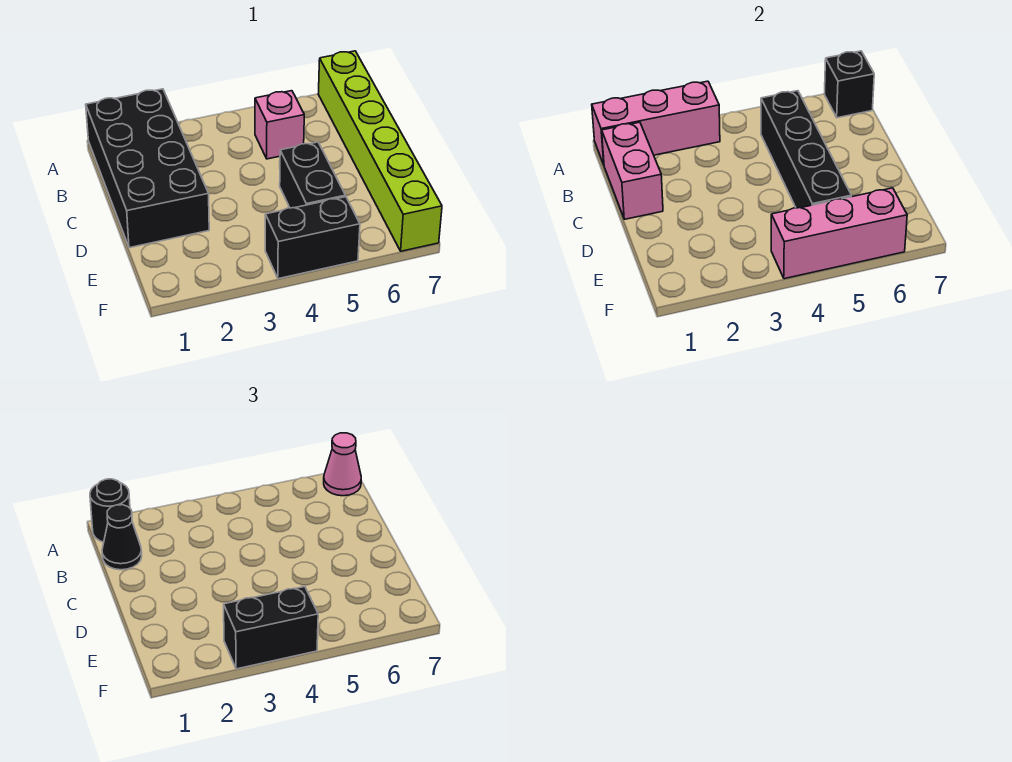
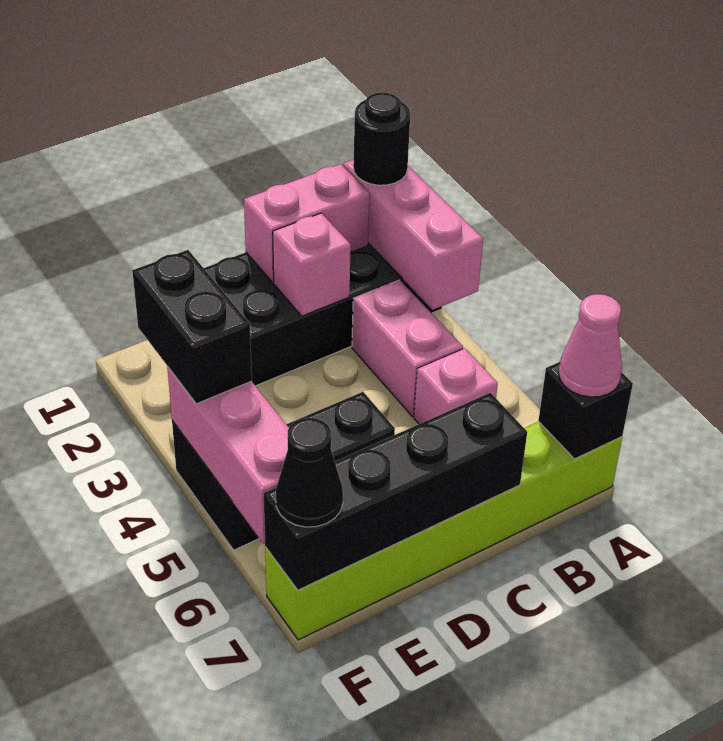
black 1x1 cone [102,505,142,570] -> black 1x1 cone moved to [276,418,343,527]
none -> pink 1x2 brick [352,280,463,416]
black 1x4 brick [761,91,851,208] -> black 1x4 brick moved to [264,393,527,590]
none -> pink 1x1 brick [273,213,351,316]

